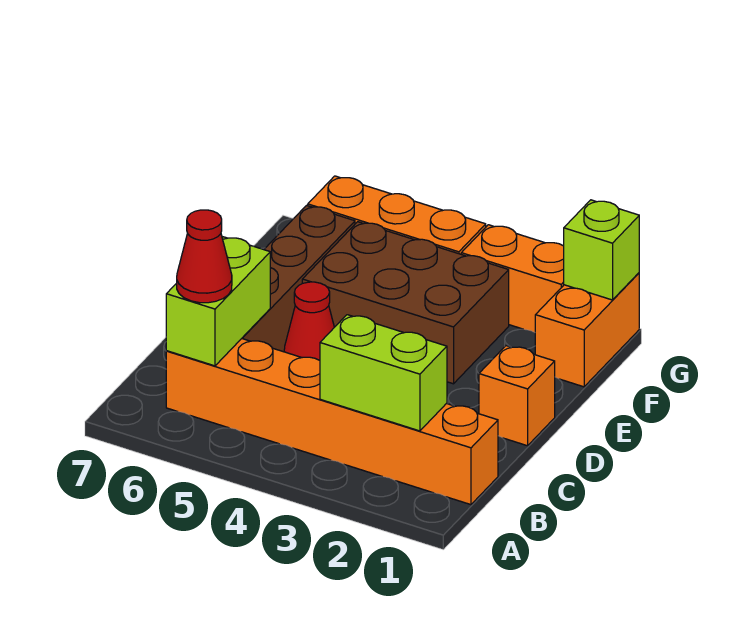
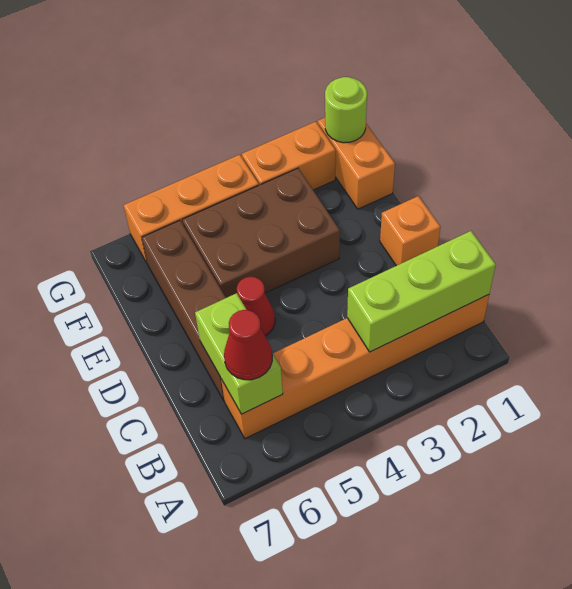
lime 1x2 brick [320,315,447,431] -> lime 1x3 brick [347,231,496,352]
lime 1x1 brick [564,200,639,300] -> lime 1x1 round brick [325,77,367,143]

